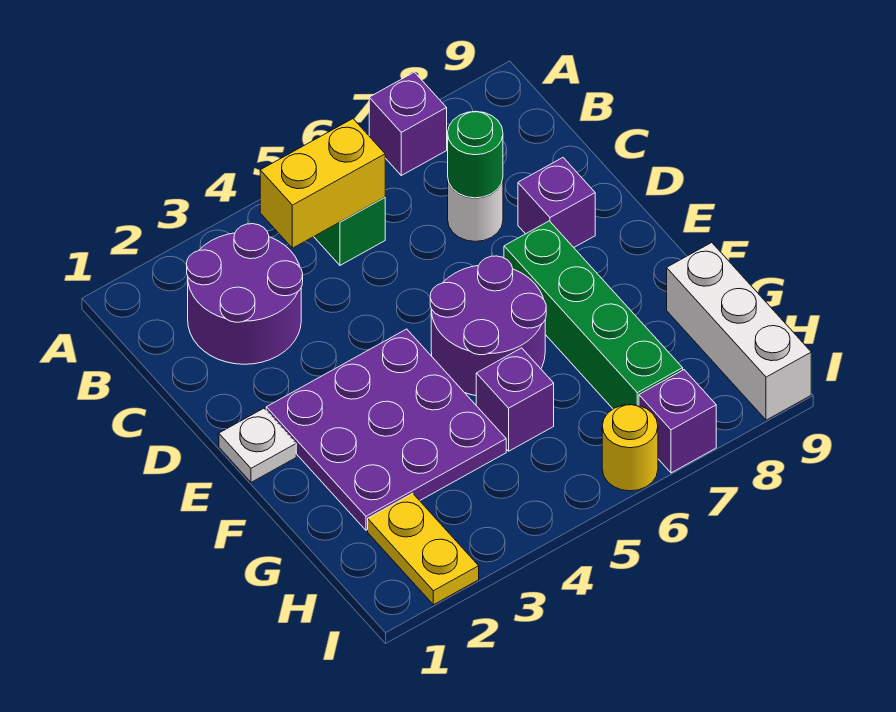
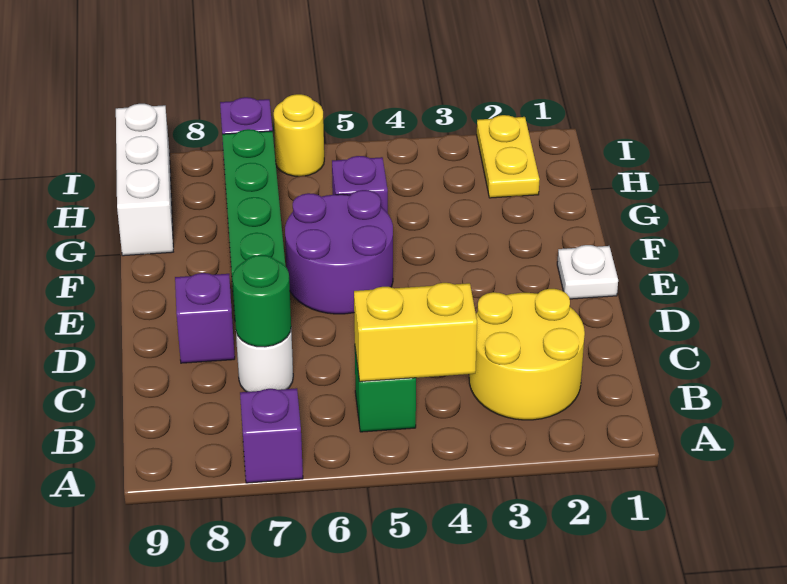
purple 2x2 round brick [187,224,303,364] -> yellow 2x2 round brick [469,289,585,420]
purple 3x3 plate [266,329,506,530] -> none

